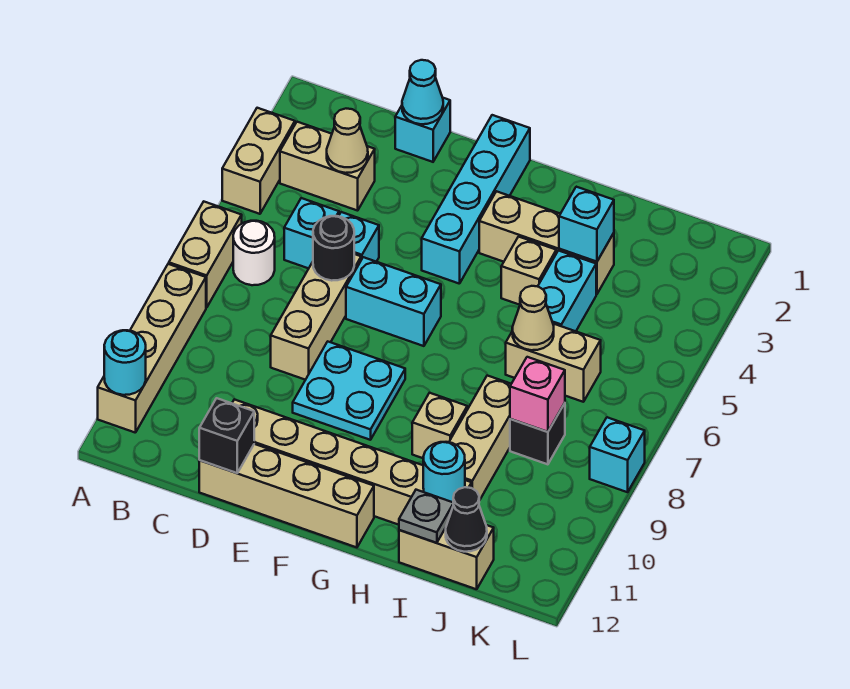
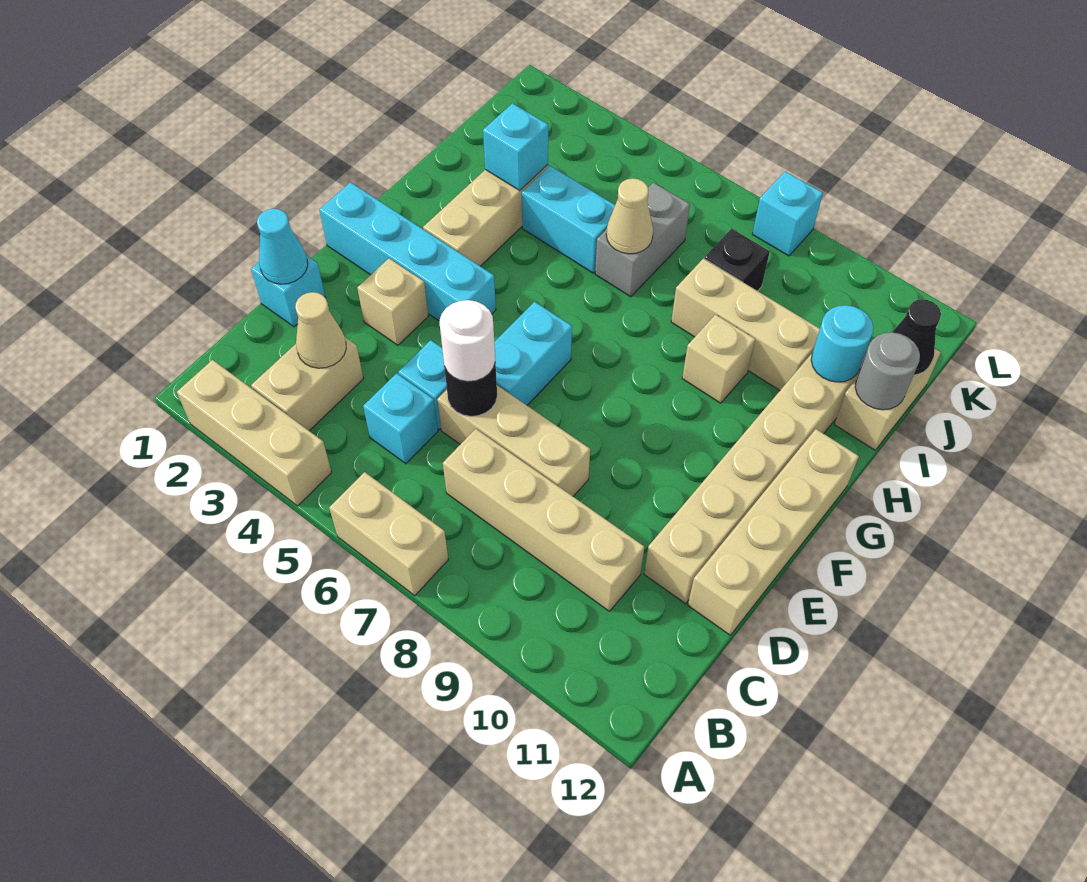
tan 1x2 brick [222,108,295,214] -> tan 1x3 brick [177,360,332,506]
tan 1x4 brick [98,264,206,433] -> tan 1x4 brick moved to [443,429,644,611]
cyan 1x1 round brick [104,330,146,395] -> none
white 1x1 round brick [233,221,275,285] -> white 1x1 round brick moved to [439,300,495,382]
black 1x1 brick [199,398,254,473] -> none
cyan 2x2 plate [293,342,405,440] -> none
tan 1x1 brick [501,237,556,305] -> tan 1x1 brick moved to [357,258,428,345]
tan 1x2 brick [506,324,601,402] -> grey 1x2 brick [595,183,690,297]
grey 1x1 plate [399,490,454,543] -> grey 1x1 round brick [855,332,920,410]
pink 1x1 brick [510,357,565,432] -> none

